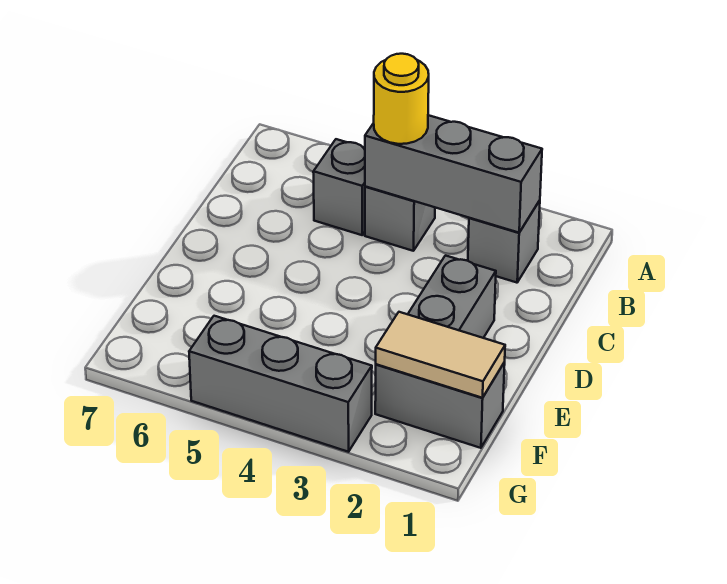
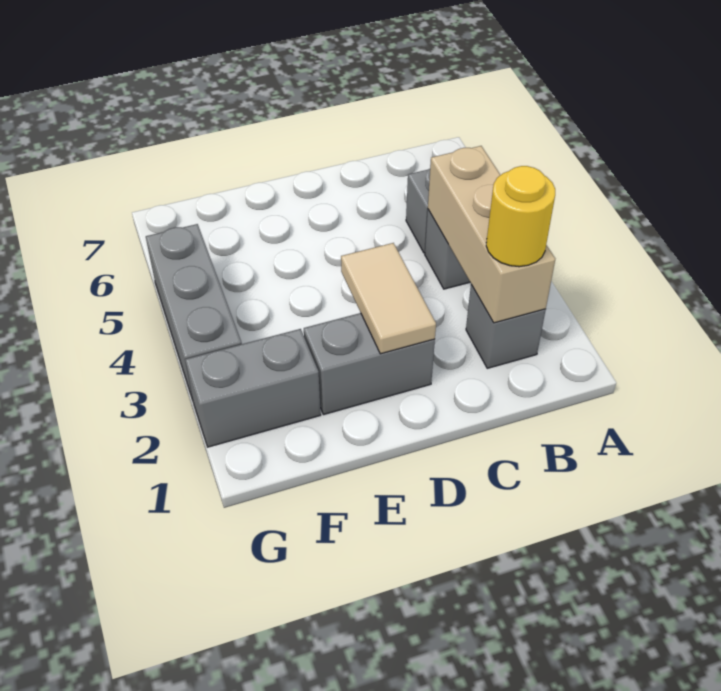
grey 1x3 brick [365,115,542,233] -> tan 1x3 brick [428,146,555,323]
yellow 1x1 round brick [374,54,429,144] -> yellow 1x1 round brick moved to [486,166,555,267]
grey 1x2 brick [375,362,505,448] -> grey 1x2 brick turned to [185,329,321,447]
tan 1x2 tile [376,312,505,398] -> tan 1x2 tile moved to [341,243,436,354]

